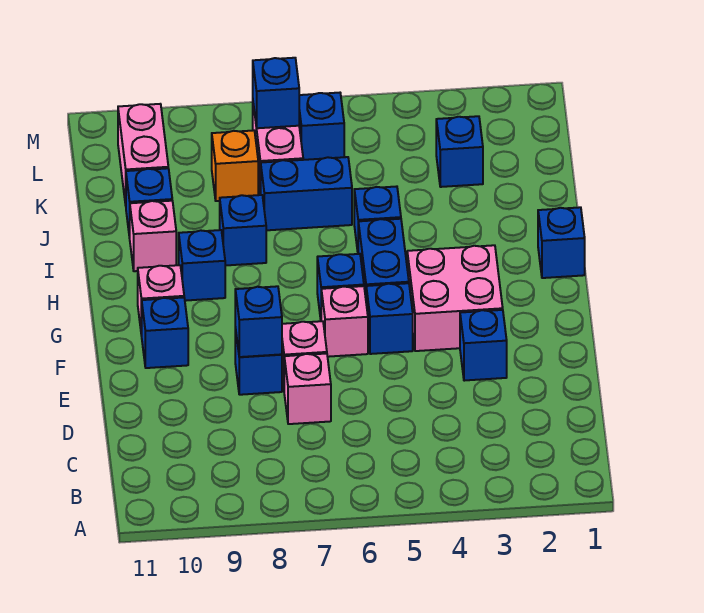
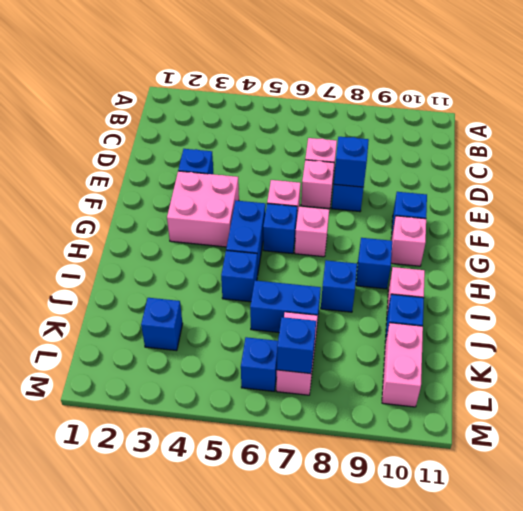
blue 1x1 brick [366,283,413,354] -> none
none -> pink 1x1 brick [295,207,329,257]
blue 1x1 brick [538,207,585,278] -> none
orange 1x1 brick [212,130,258,201] -> none

